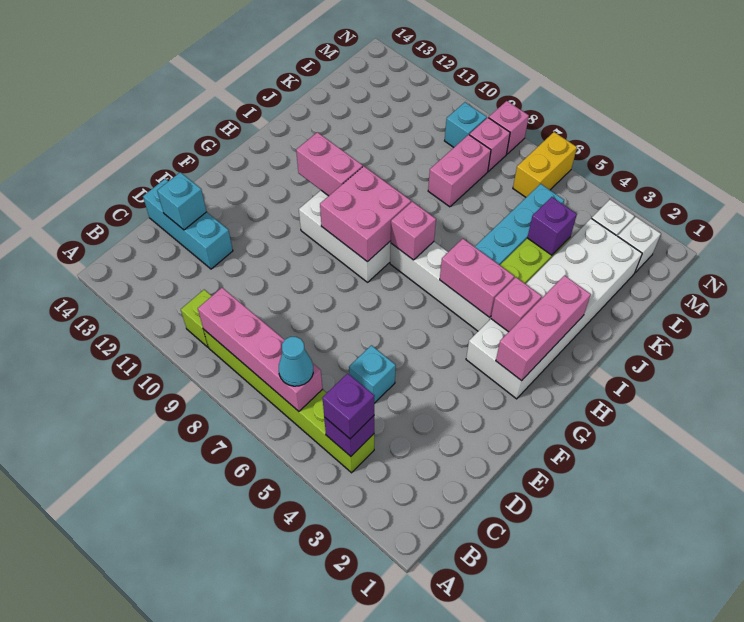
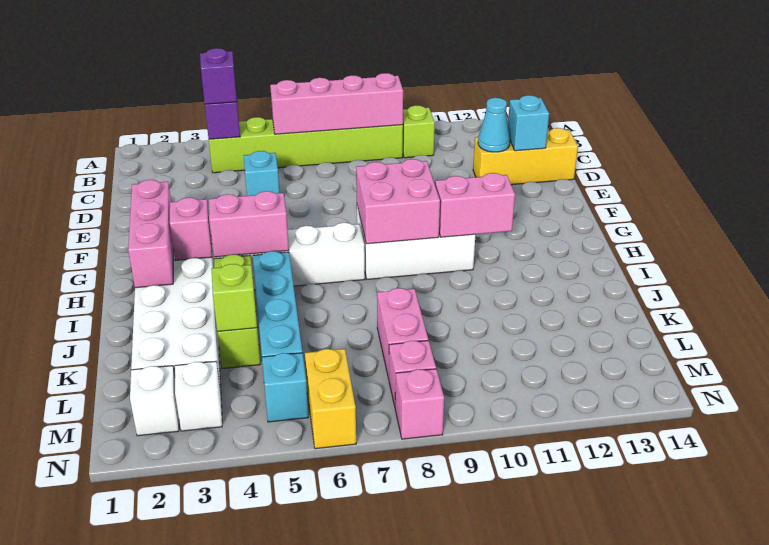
cyan 1x1 cone [279,337,313,386] -> cyan 1x1 cone moved to [478,98,510,152]
cyan 1x3 brick [143,179,233,269] -> yellow 1x3 brick [473,128,578,185]
pink 1x1 brick [391,202,436,260] -> none
purple 1x1 brick [527,197,577,255] -> lime 1x1 brick [212,264,257,332]
cyan 1x1 brick [445,102,487,147] -> cyan 1x1 brick moved to [262,353,308,422]

